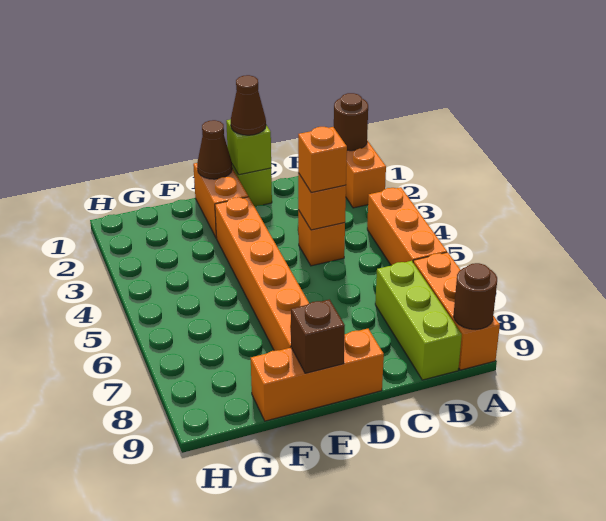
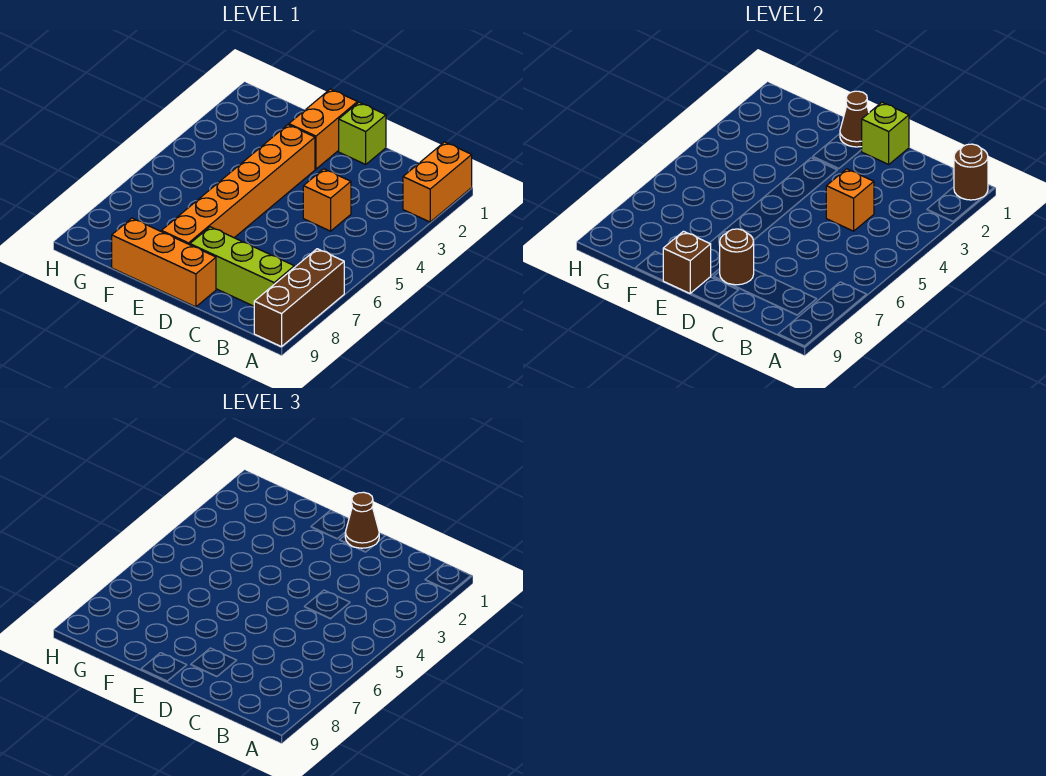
orange 1x3 brick [367,187,447,265] -> none
orange 1x3 brick [413,252,500,370] -> brown 1x3 brick [254,249,344,347]
brown 1x1 round brick [453,263,497,329] -> brown 1x1 round brick moved to [720,229,754,285]
lime 1x3 brick [375,261,462,380] -> lime 1x3 brick turned to [190,227,294,306]
orange 1x1 brick [298,127,347,193] -> none

